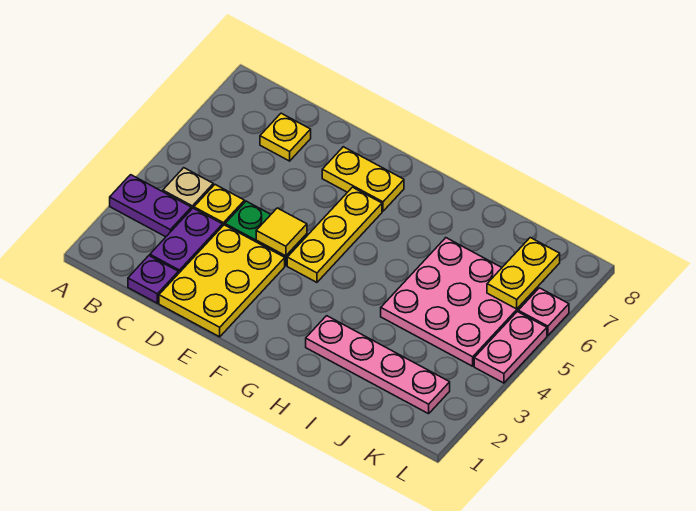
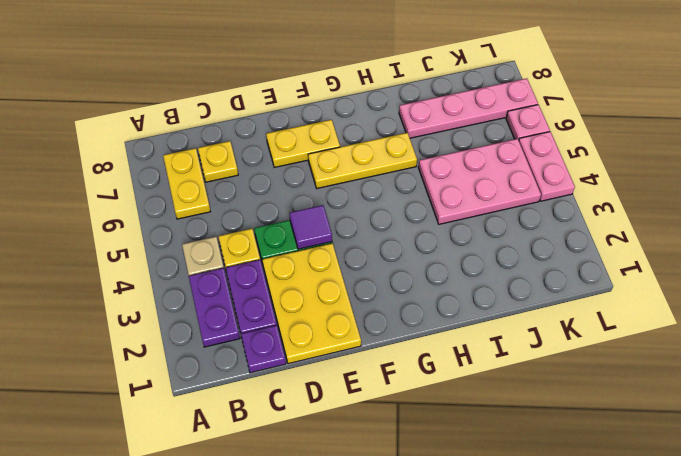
purple 1x2 plate [110,175,191,237] -> purple 1x2 plate turned to [189,268,240,347]
yellow 1x1 tile [256,208,307,256] -> purple 1x1 tile [289,205,332,249]
yellow 1x3 plate [287,187,382,282] -> yellow 1x3 plate turned to [308,133,417,188]
pink 1x4 plate [306,316,450,414] -> pink 1x4 plate moved to [399,78,538,138]
pink 3x3 plate [381,238,538,366] -> pink 2x3 plate [418,139,541,224]
yellow 1x2 plate [487,238,560,309] -> yellow 1x2 plate moved to [163,148,211,219]

